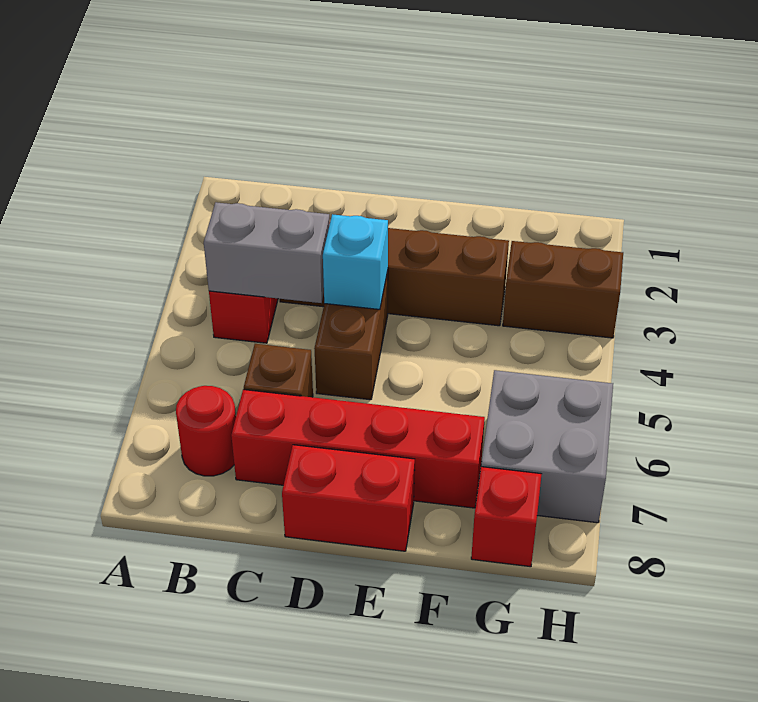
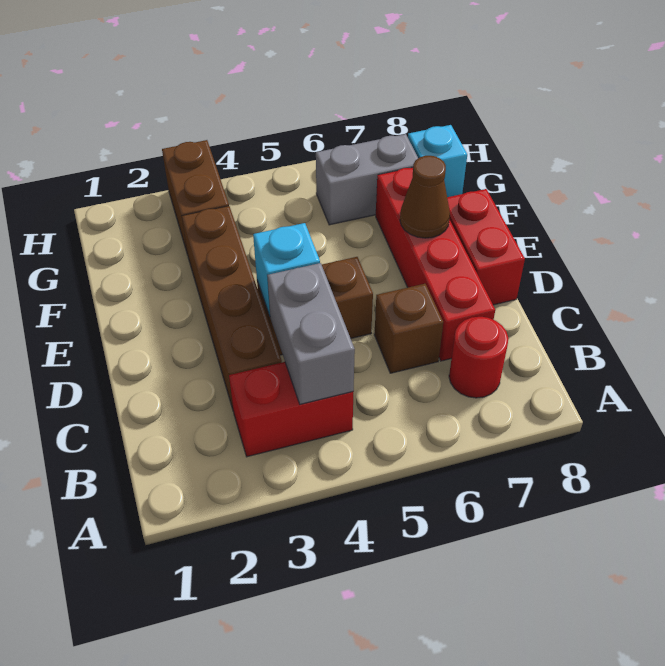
none -> brown 1x1 cone [400,156,450,238]
grey 2x2 brick [481,370,613,523] -> grey 1x2 brick [316,134,418,225]
red 1x1 brick [471,467,542,567] -> cyan 1x1 brick [408,125,467,197]

